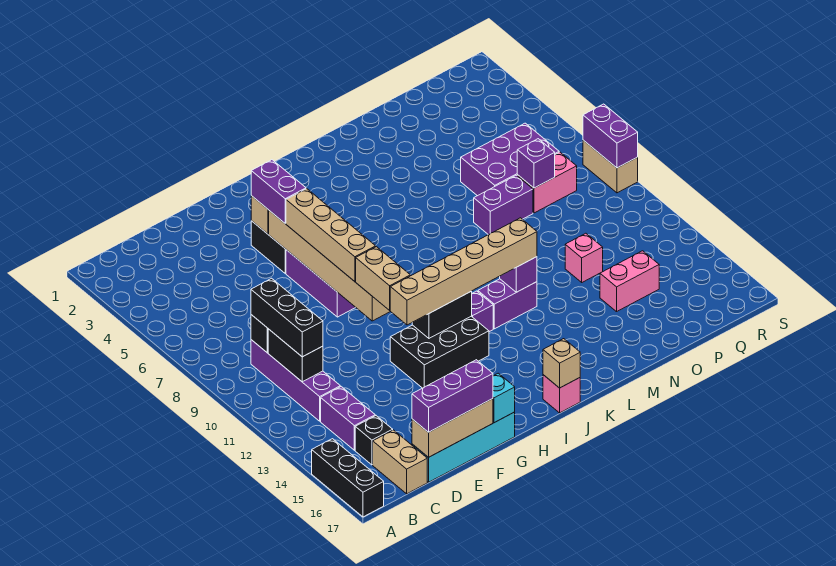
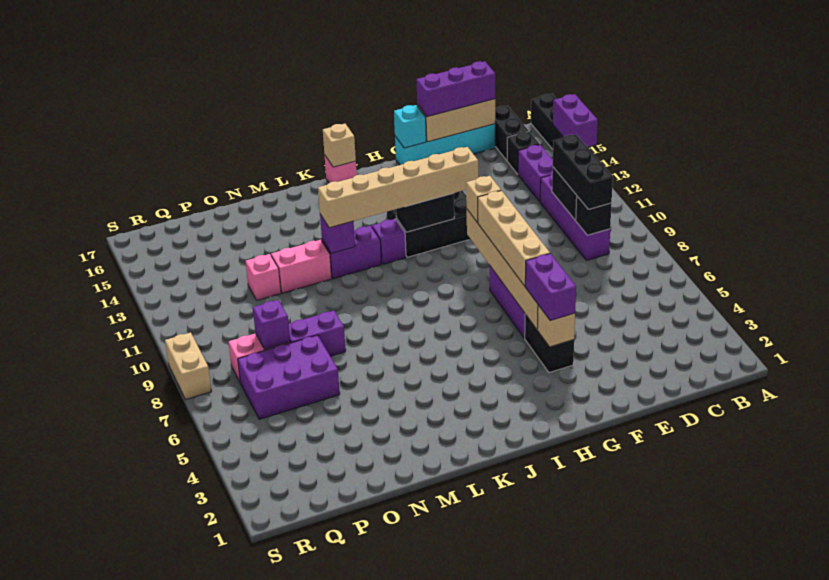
tan 1x2 brick [373,430,427,494] -> black 1x2 brick [495,106,529,160]
tan 1x2 brick [356,247,410,310] -> tan 1x1 brick [466,176,501,223]
pink 1x2 brick [600,251,659,312] -> pink 1x2 brick moved to [271,240,332,293]
purple 1x2 brick [583,104,638,168] -> purple 1x2 brick moved to [553,94,598,147]

